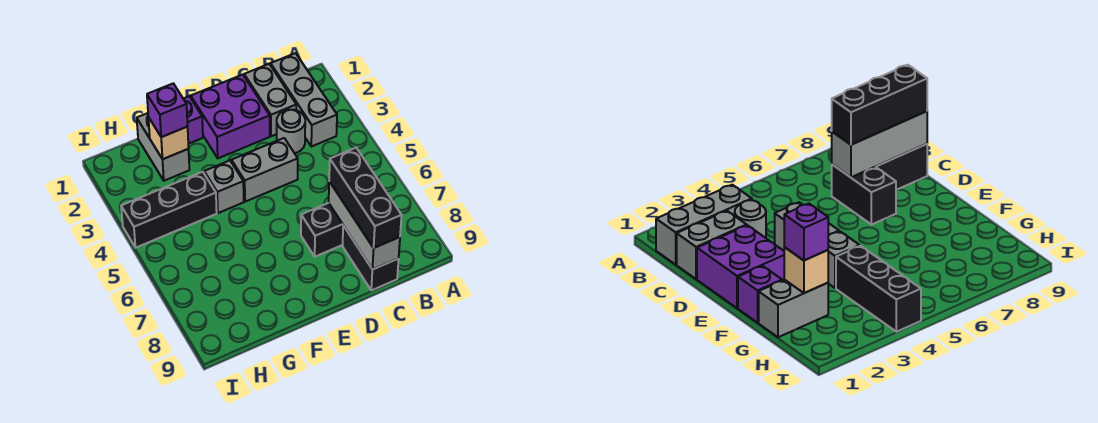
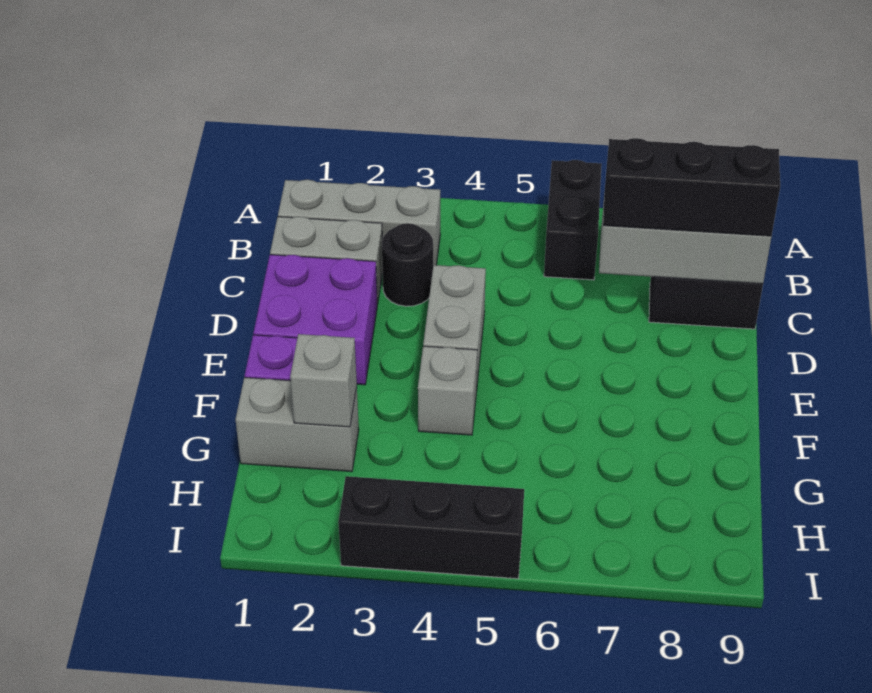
grey 1x1 round brick [277,110,305,153] -> black 1x1 round brick [382,223,433,306]
black 1x2 brick [301,203,343,257] -> black 1x2 brick moved to [544,160,602,280]
tan 1x1 brick [148,117,189,159] -> grey 1x1 brick [290,334,357,427]
purple 1x1 brick [147,83,188,137] -> none
black 1x3 brick [121,172,217,248] -> black 1x3 brick turned to [338,476,524,579]

